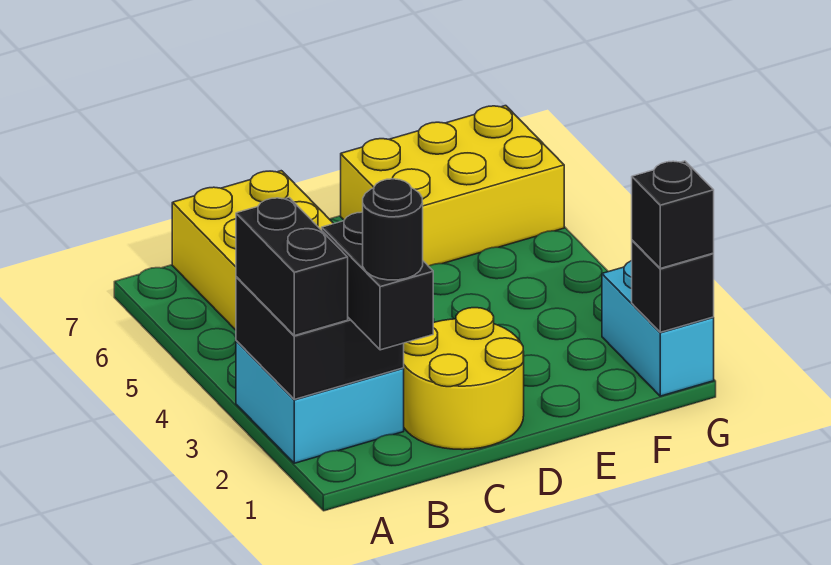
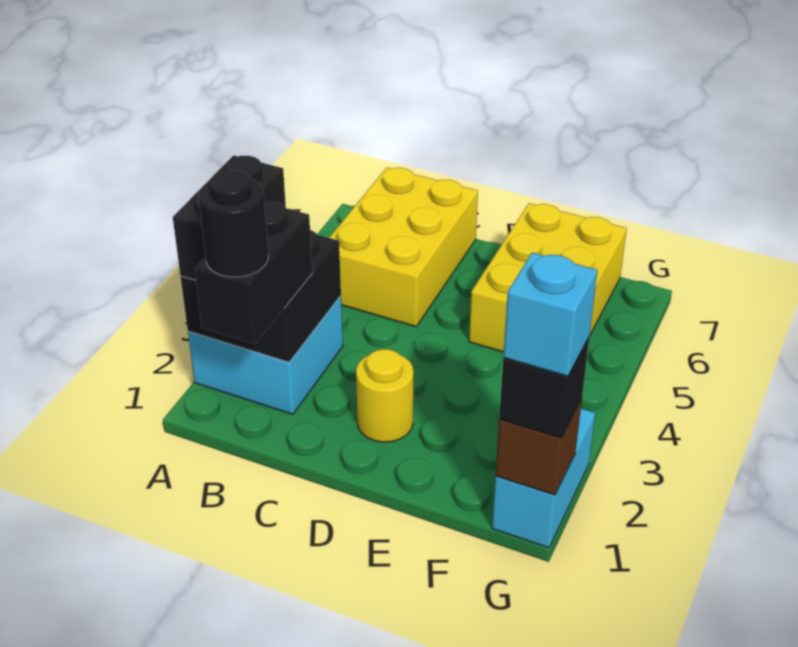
yellow 2x2 round brick [403,308,524,450] -> yellow 1x1 round brick [356,349,413,442]
yellow 2x3 brick [341,106,564,266] -> yellow 2x3 brick turned to [469,203,627,352]
black 1x1 brick [632,240,714,332] -> brown 1x1 brick [495,398,582,495]
none -> cyan 1x1 brick [503,253,597,376]

